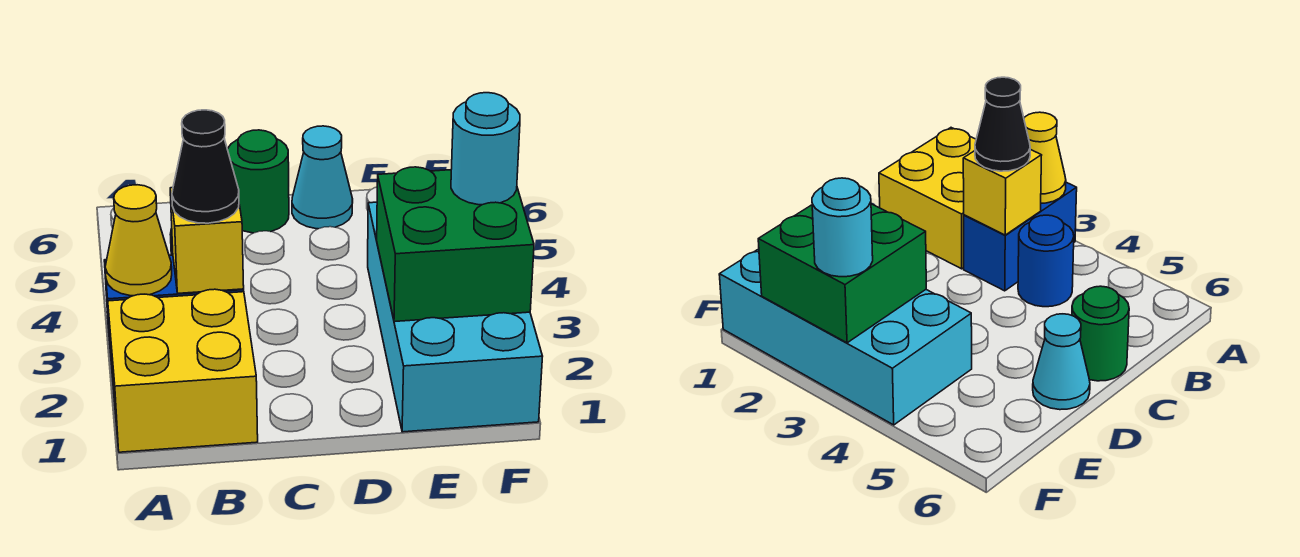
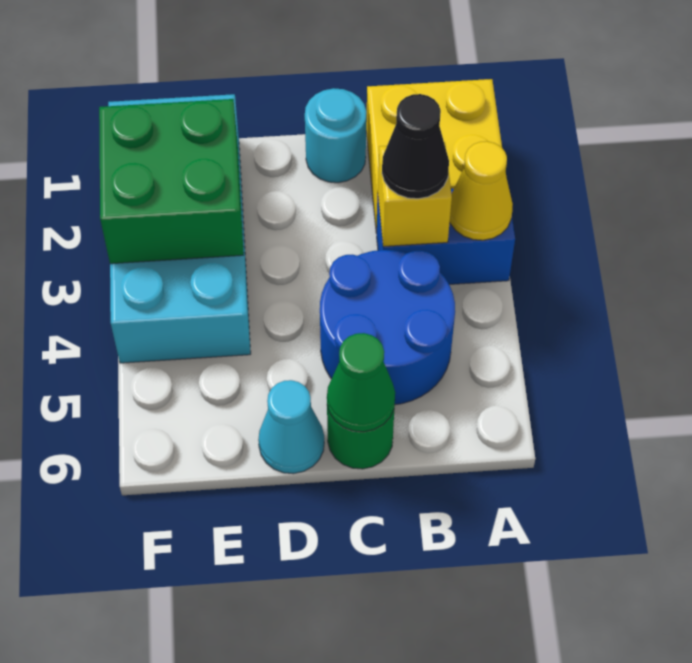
blue 1x1 round brick [1018,215,1074,307] -> blue 2x2 round brick [320,250,455,405]
none -> green 1x1 cone [327,333,395,432]
cyan 1x1 round brick [451,93,520,205] -> cyan 1x1 round brick moved to [305,88,366,183]

